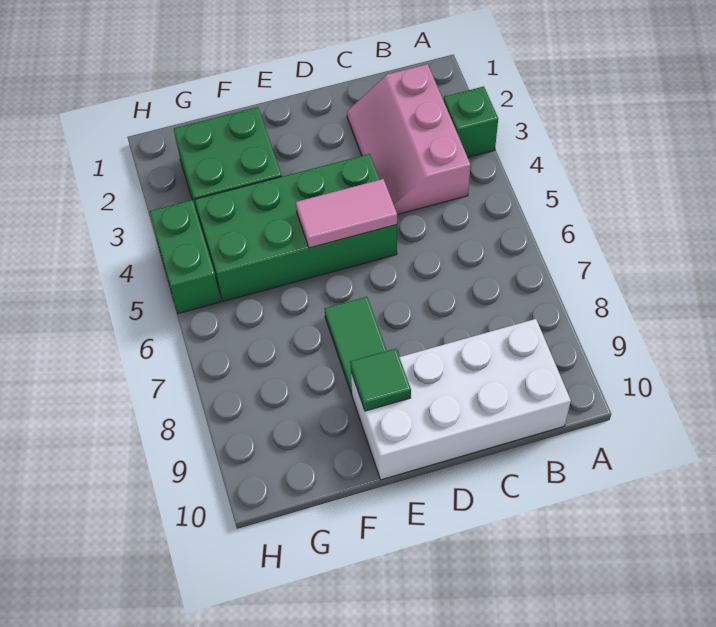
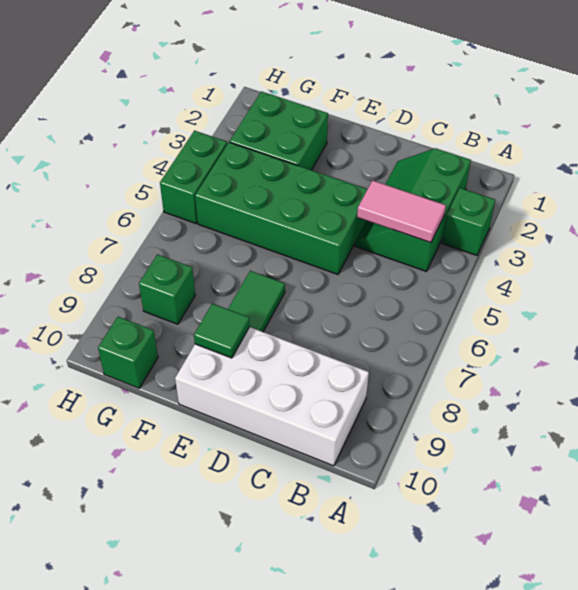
pink 2x3 slope [347,64,471,215] -> green 2x3 slope [355,148,471,271]
pink 1x2 tile [296,179,397,248] -> pink 1x2 tile moved to [357,180,446,243]
none -> green 1x1 brick [139,254,195,324]
none -> green 1x1 brick [98,317,158,388]

